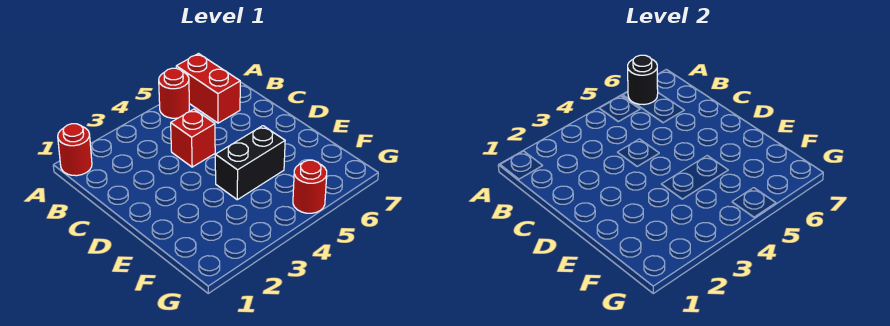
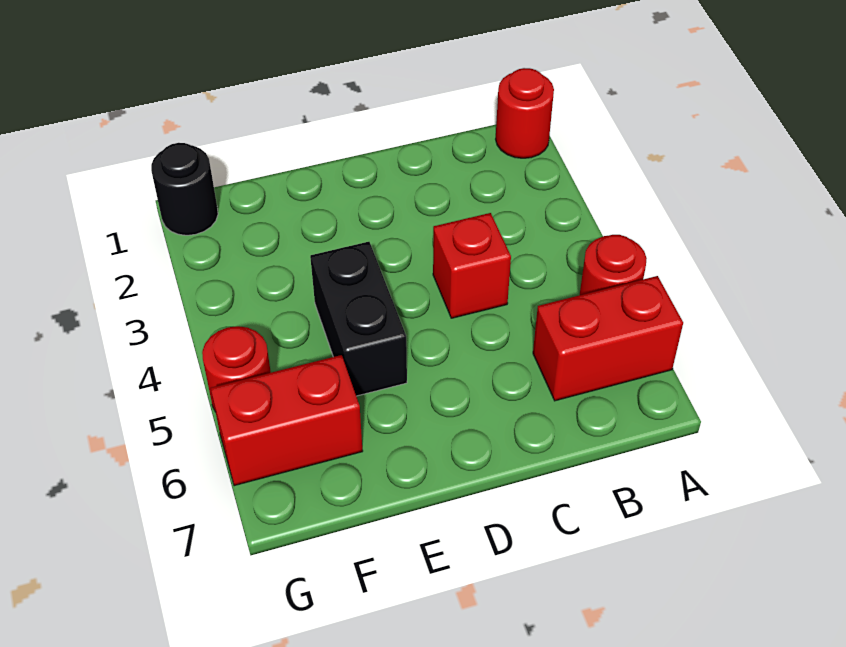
black 1x1 round brick [628,55,658,105] -> black 1x1 round brick moved to [151,143,218,235]
none -> red 1x2 brick [211,355,363,486]

